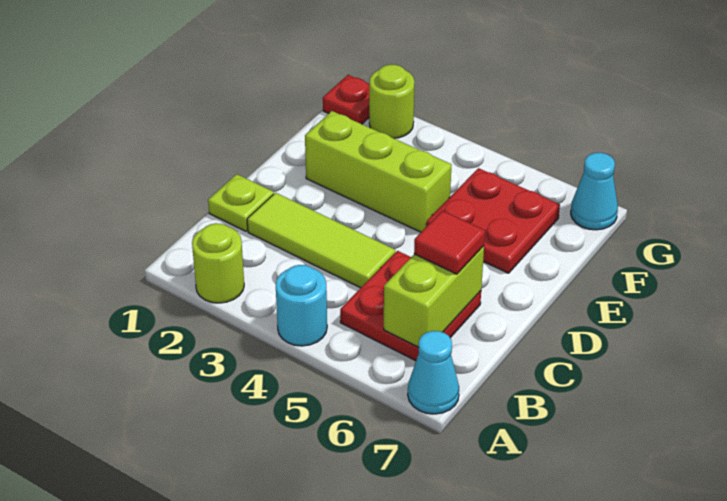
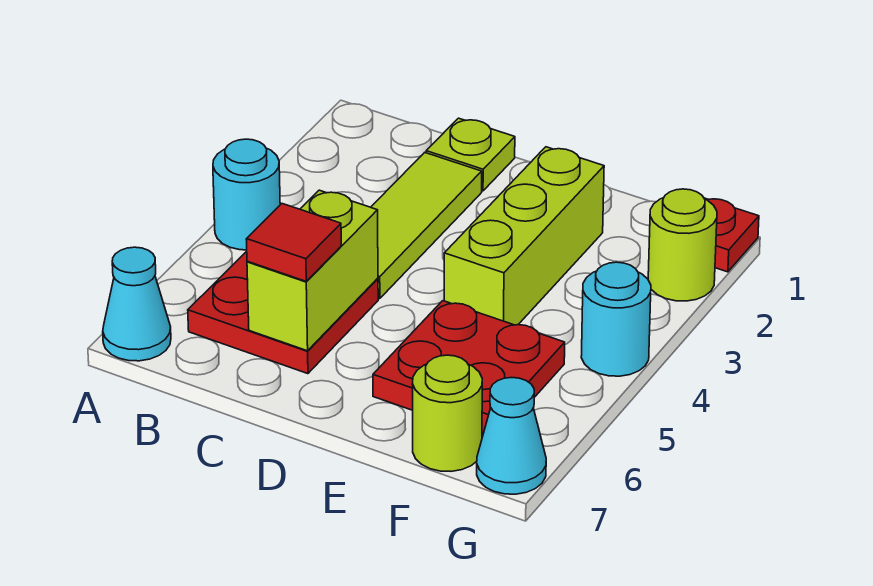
lime 1x1 round brick [192,223,244,303] -> lime 1x1 round brick moved to [413,355,482,471]
lime 1x2 brick [384,246,484,347] -> lime 1x2 brick turned to [247,190,378,351]
none -> cyan 1x1 round brick [581,262,651,376]

